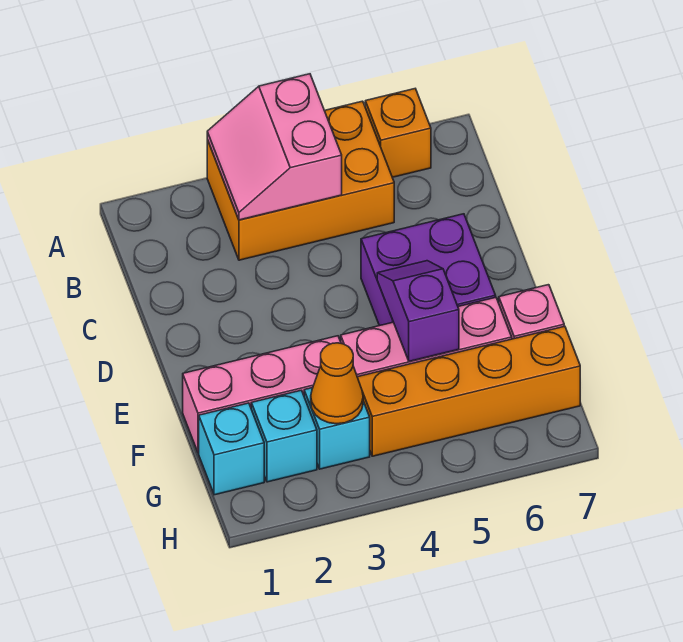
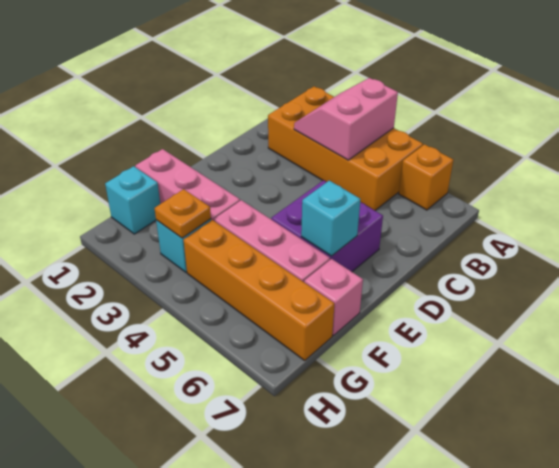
orange 2x3 brick [207,101,394,260] -> orange 2x4 brick [268,86,423,210]
purple 1x2 slope [377,261,459,361] -> none
cyan 1x1 brick [251,390,317,482] -> cyan 1x1 brick moved to [301,181,360,256]
orange 1x1 cone [311,343,363,424] -> orange 1x1 plate [155,189,211,238]

